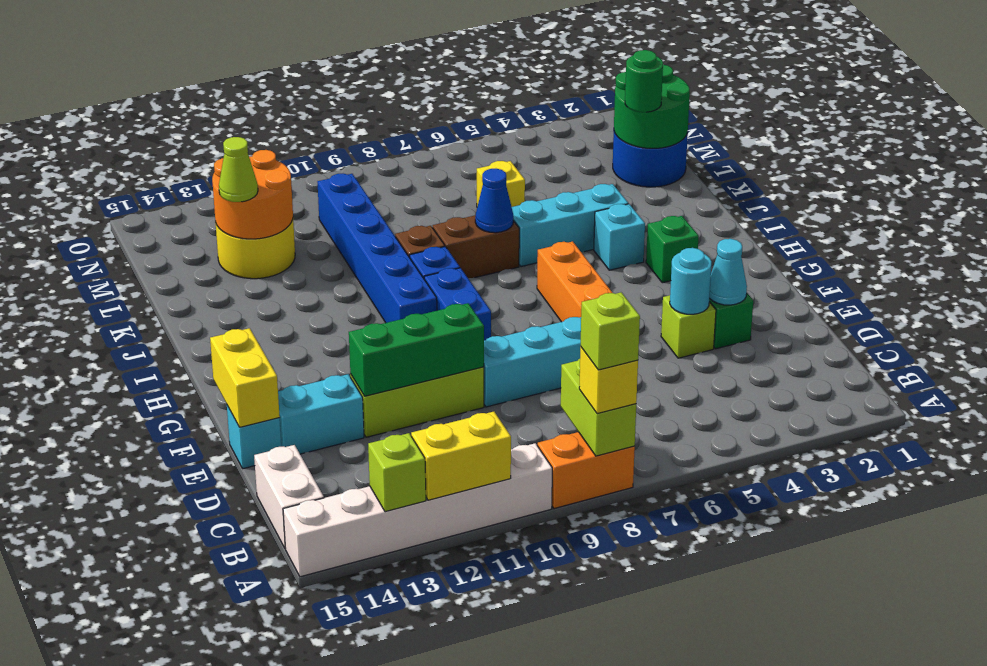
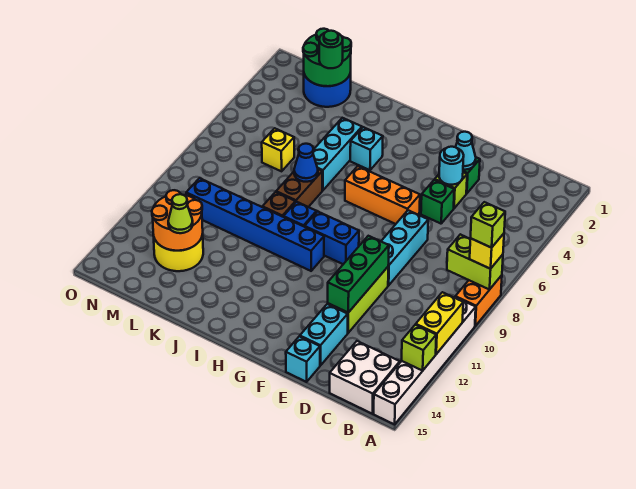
white 1x2 brick [254,445,324,549] -> white 2x2 brick [330,341,400,414]
yellow 1x2 brick [210,328,280,427] -> none
green 1x1 brick [646,216,699,283] -> green 1x1 brick moved to [421,180,454,224]

